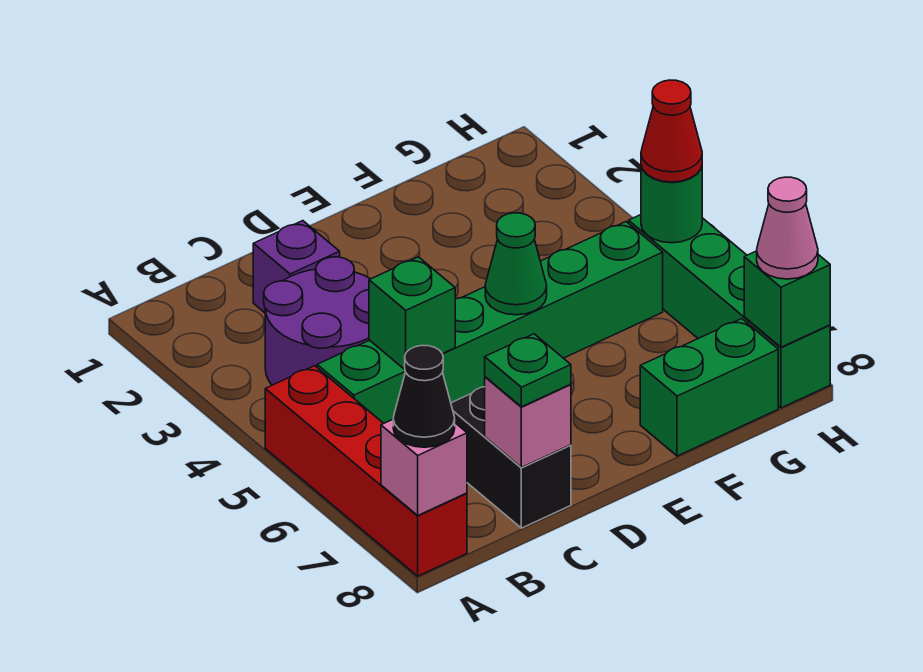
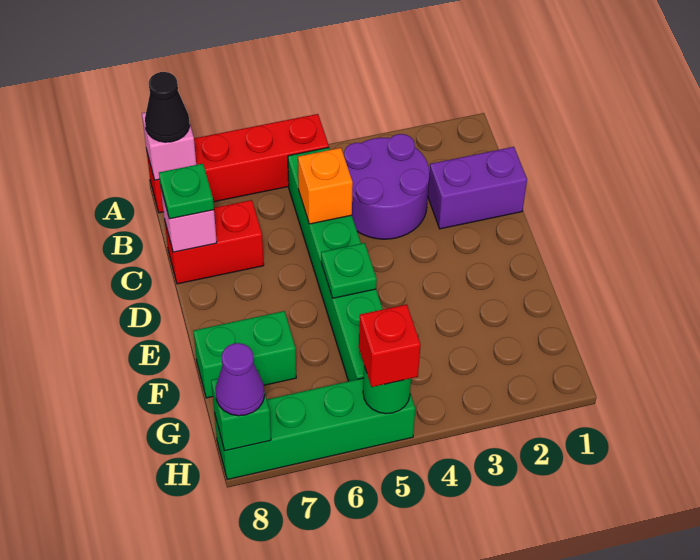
purple 1x1 brick [253,221,340,313] -> purple 1x2 brick [428,147,527,229]
green 1x1 brick [369,257,455,370] -> orange 1x1 brick [298,148,353,224]
black 1x2 brick [451,387,571,528] -> red 1x2 brick [164,200,264,284]
green 1x1 cone [485,213,547,315] -> green 1x1 plate [321,243,377,298]
green 1x2 brick [640,319,778,456] -> green 1x2 brick turned to [194,311,296,398]
red 1x1 cone [641,80,702,182] -> red 1x1 brick [359,304,421,387]
pink 1x1 cone [757,177,818,279] -> purple 1x1 cone [215,343,265,416]

